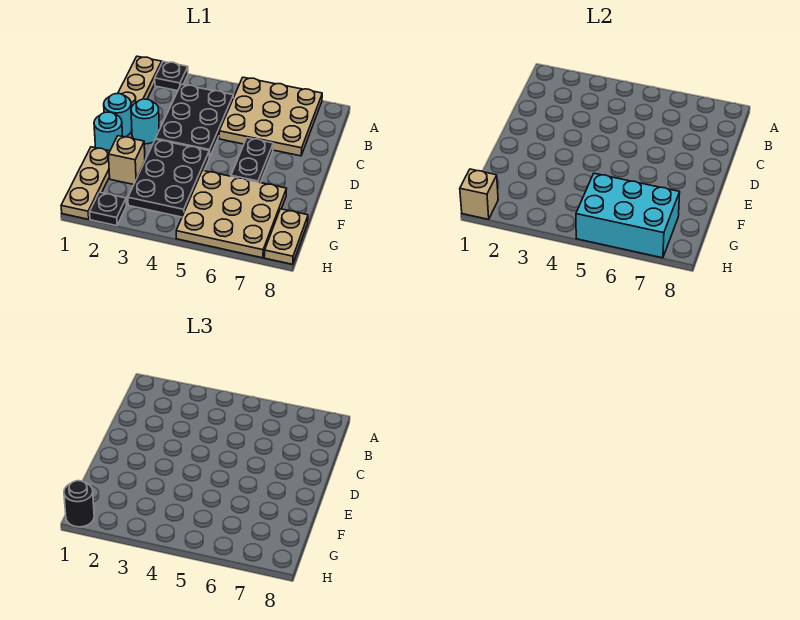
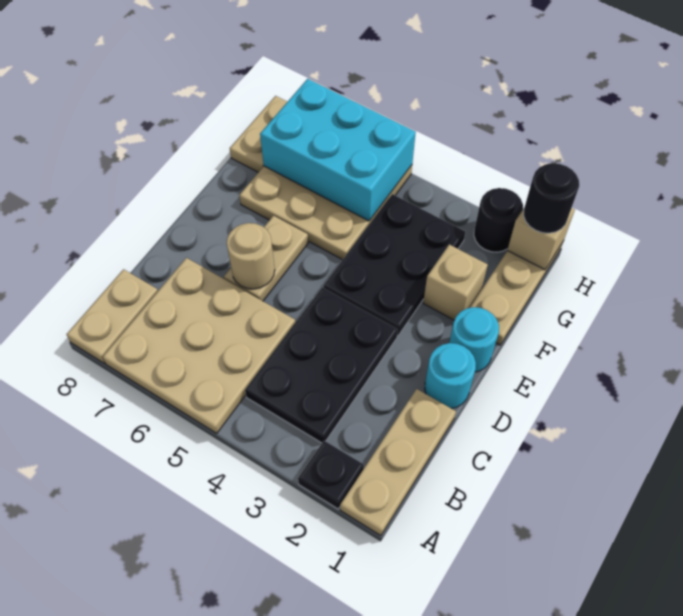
none -> tan 1x2 plate [66,269,158,363]
cyan 1x1 round brick [131,99,159,144] -> none
black 1x2 plate [231,138,273,183] -> tan 1x2 plate [224,216,308,301]
none -> tan 1x1 round brick [227,223,275,289]
black 1x1 plate [90,192,126,226] -> black 1x1 round brick [474,188,523,252]

